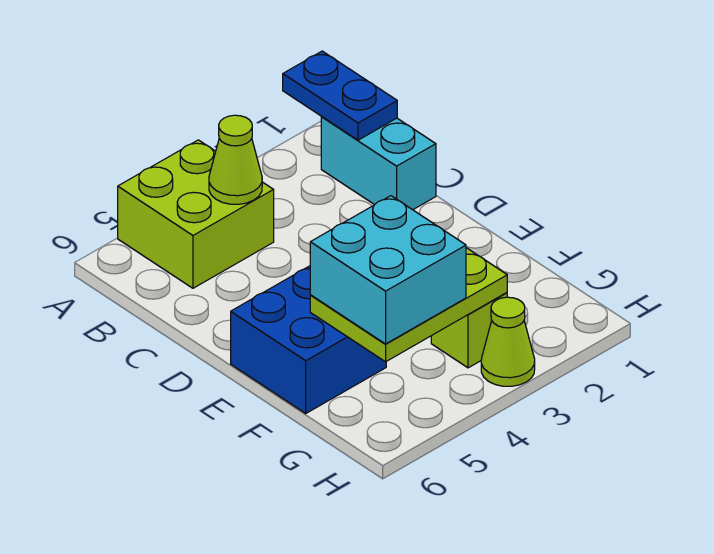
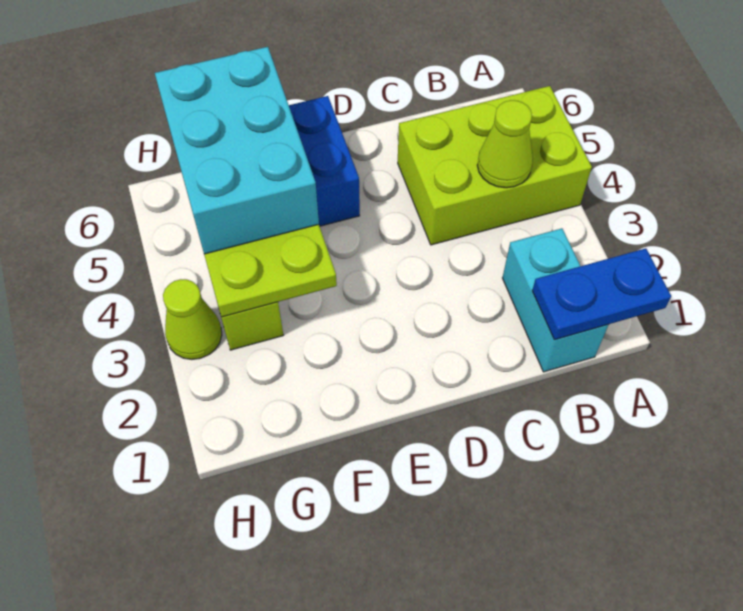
lime 2x2 brick [118,140,274,288] -> lime 2x3 brick [398,86,592,245]
cyan 1x2 brick [321,117,436,210] -> cyan 1x2 brick turned to [503,228,608,372]
cyan 2x2 brick [310,196,466,344] -> cyan 2x3 brick [155,47,319,254]

